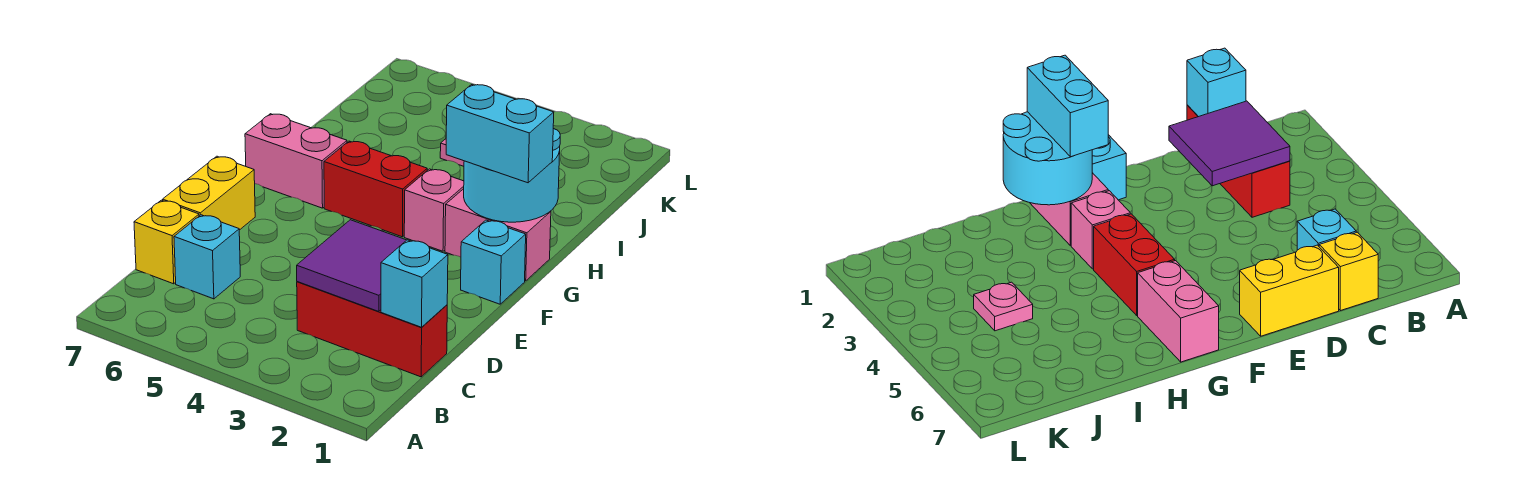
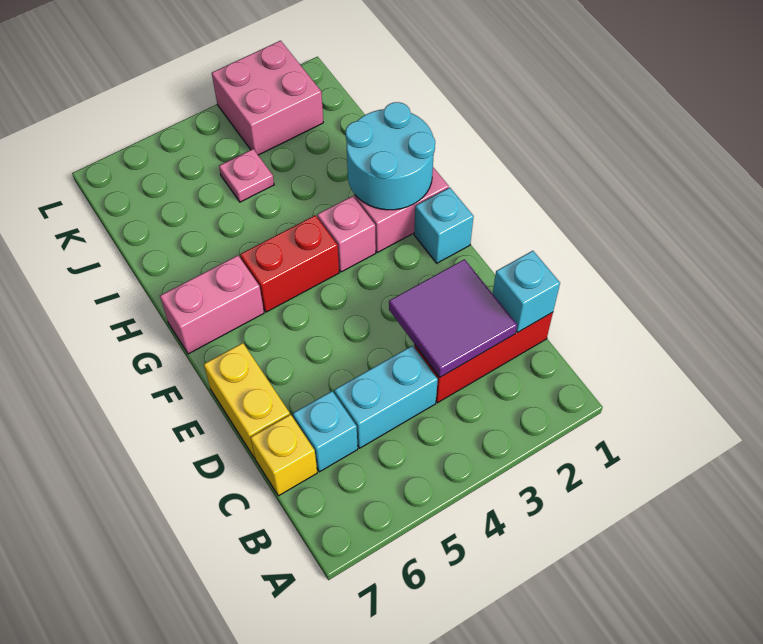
cyan 1x2 brick [446,85,554,183] -> cyan 1x2 brick moved to [334,346,438,448]
none -> pink 2x2 brick [212,41,323,155]

